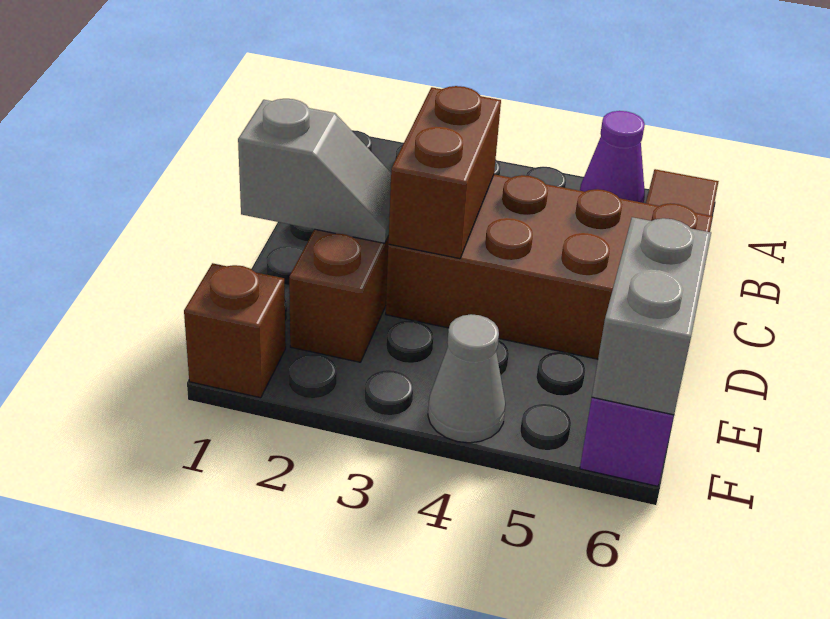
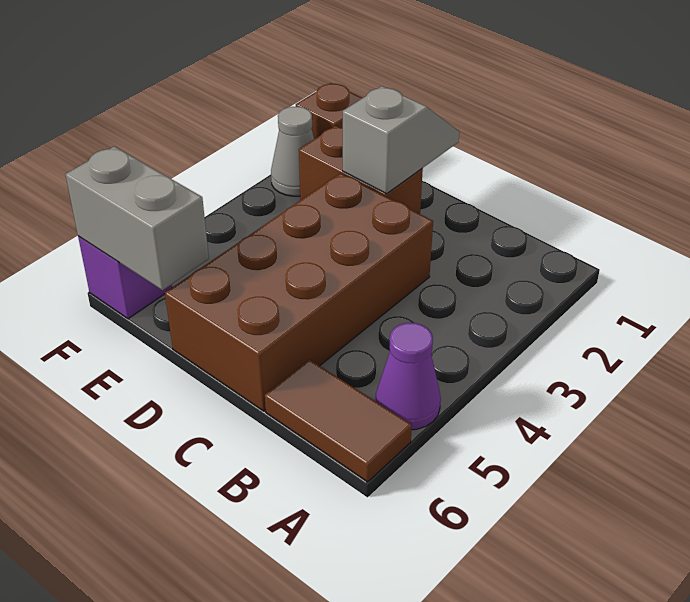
brown 1x2 brick [388,86,501,259] -> none
grey 1x2 slope [238,99,391,243] -> grey 1x2 slope turned to [343,86,459,194]
grey 1x1 cone [428,314,505,443] -> grey 1x1 cone moved to [271,107,314,196]

